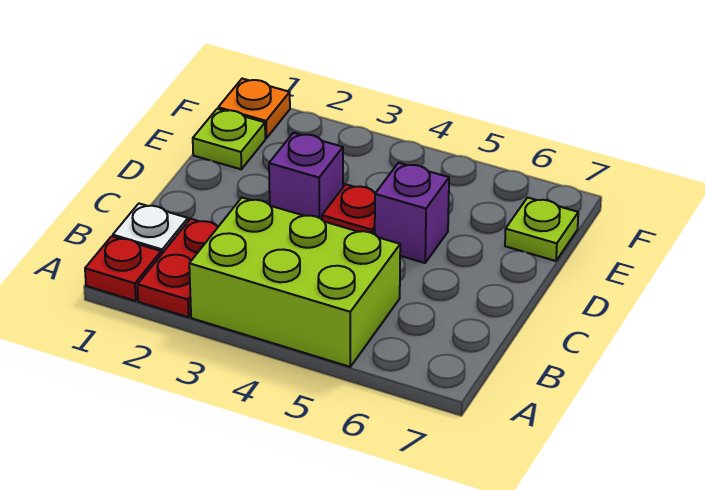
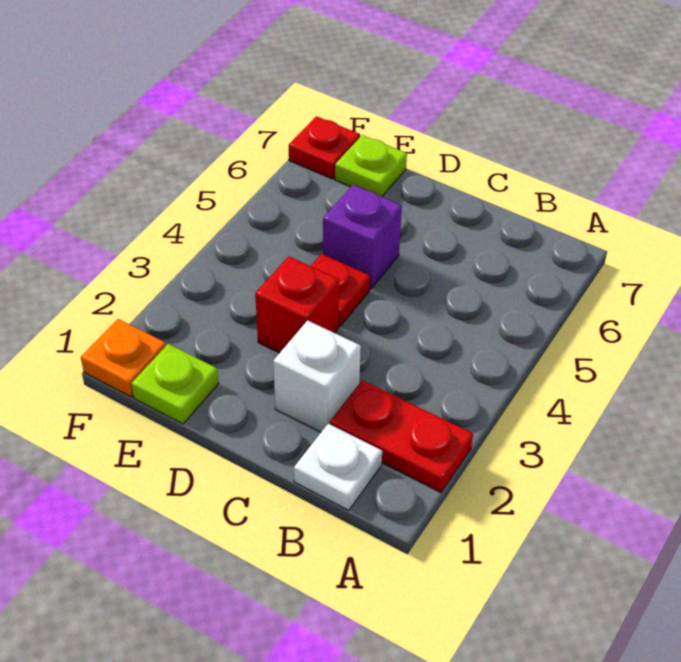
red 1x1 plate [85,236,161,301] -> red 1x1 plate moved to [289,116,360,179]
lime 2x3 brick [189,198,400,367] -> none
none -> white 1x1 brick [273,320,361,432]
purple 1x1 brick [269,133,343,219] -> red 1x1 brick [255,256,339,353]

